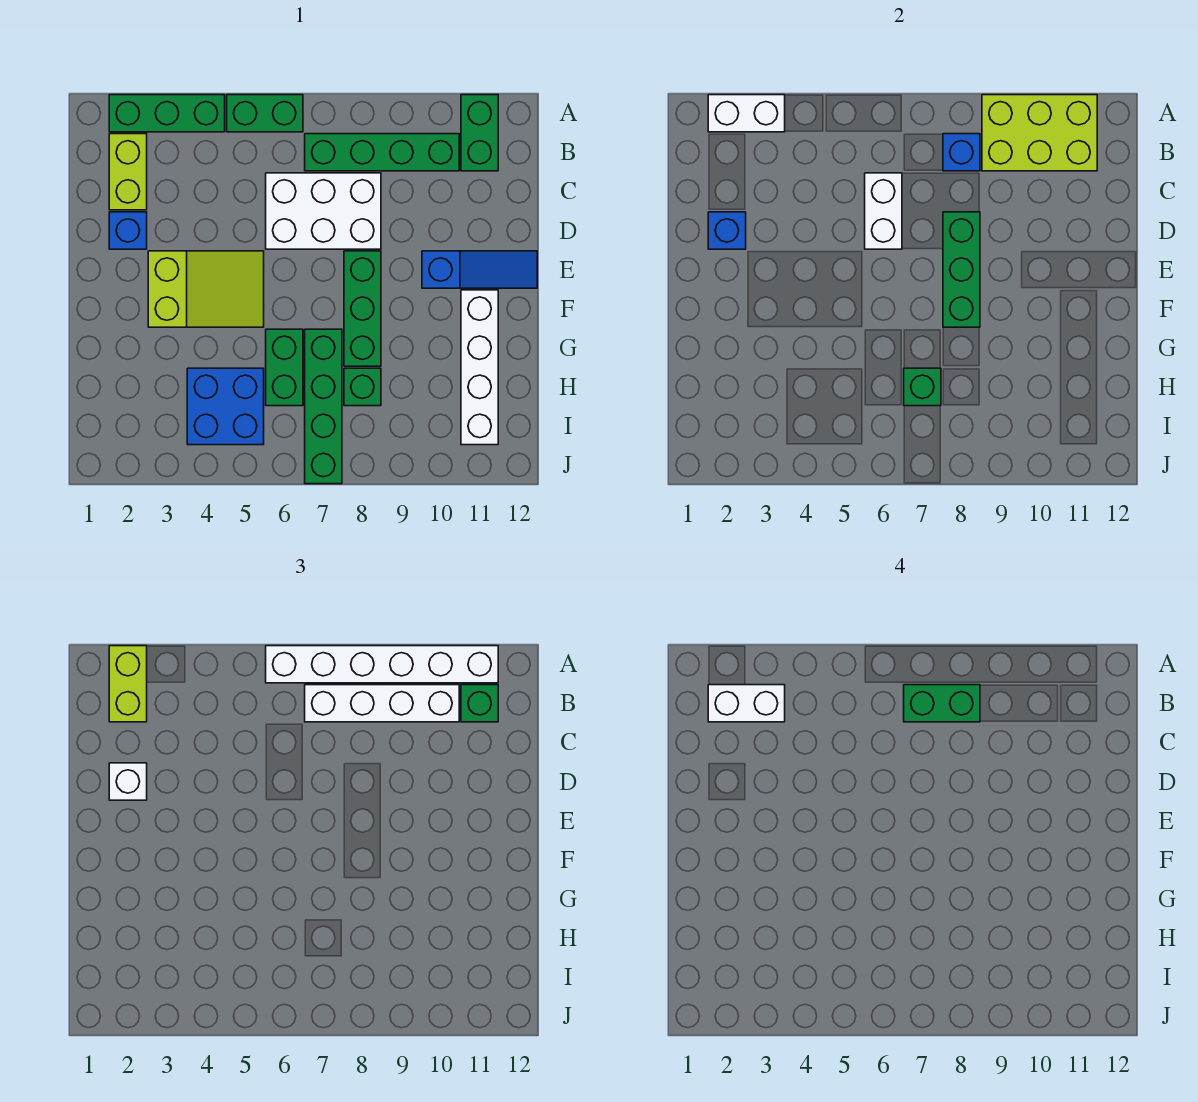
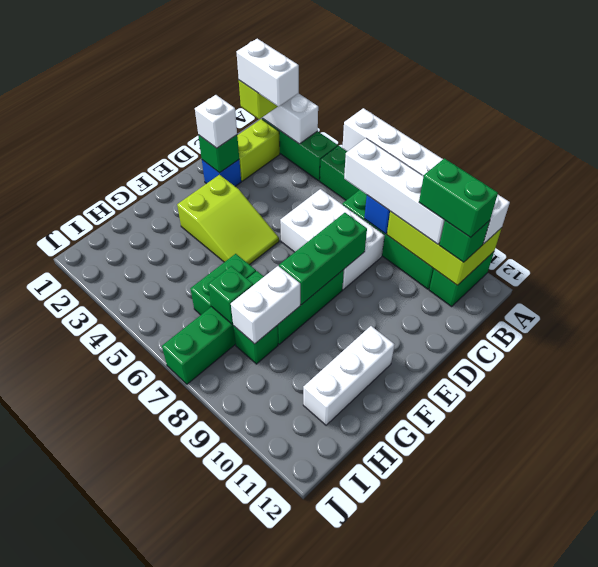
green 1x2 brick [904,685,980,722] -> green 1x2 brick moved to [419,158,498,238]
white 1x2 brick [865,173,902,249] -> white 1x2 brick moved to [231,266,300,344]
blue 1x1 brick [708,212,746,249] -> green 1x1 brick [198,135,239,173]
blue 1x3 slope [422,251,537,288] -> none
white 1x4 brick [461,290,498,445] -> white 1x3 brick [303,326,394,425]
blue 2x2 brick [187,368,264,445] -> none

